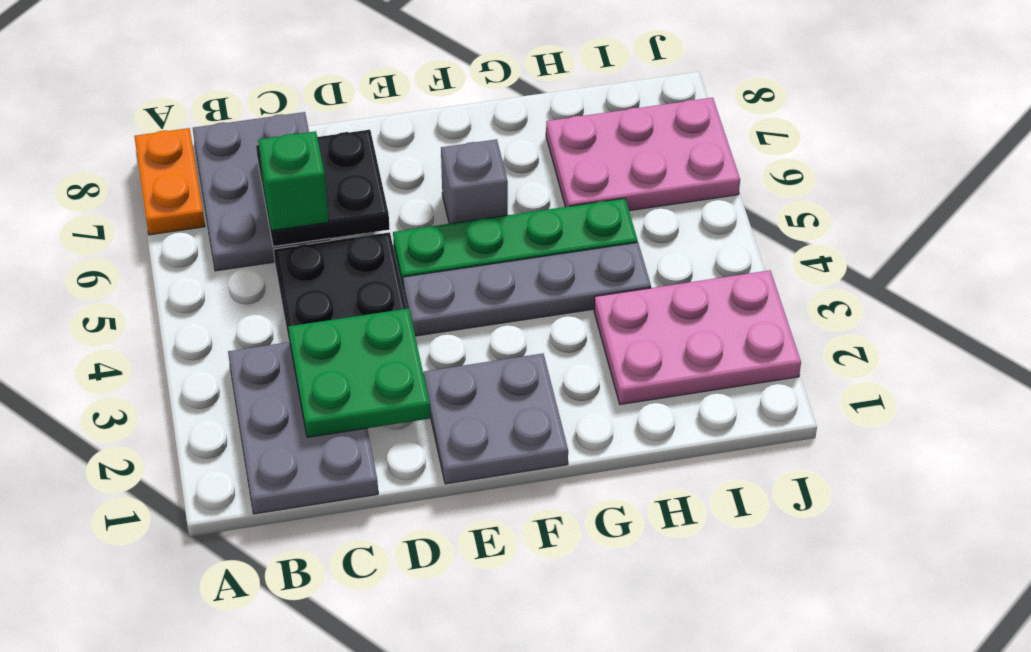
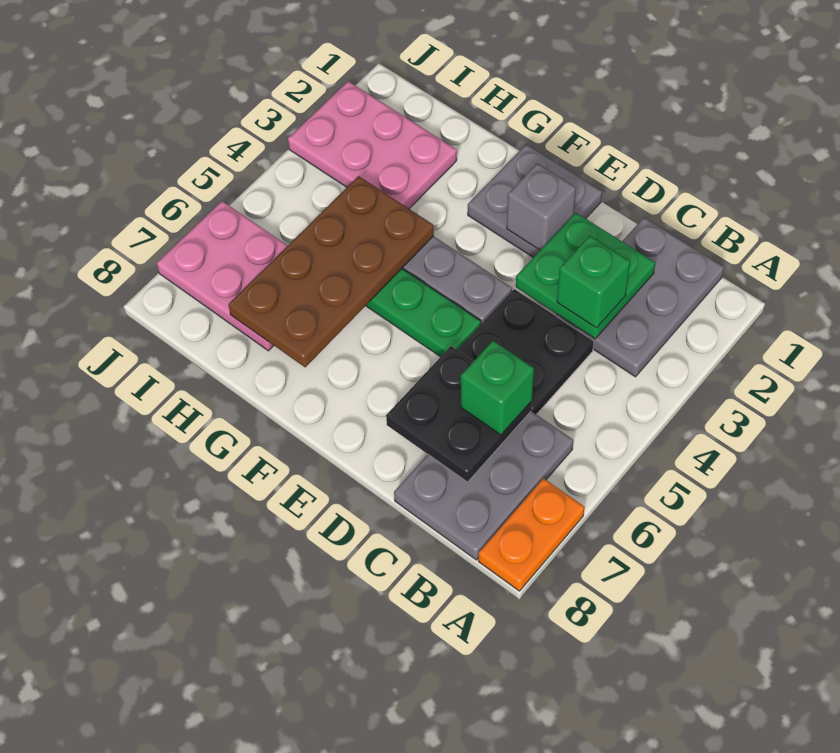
none -> green 1x1 brick [557,236,630,328]
grey 1x1 brick [441,139,508,224] -> grey 1x1 brick moved to [507,163,576,250]
none -> brown 2x4 plate [228,176,434,367]

